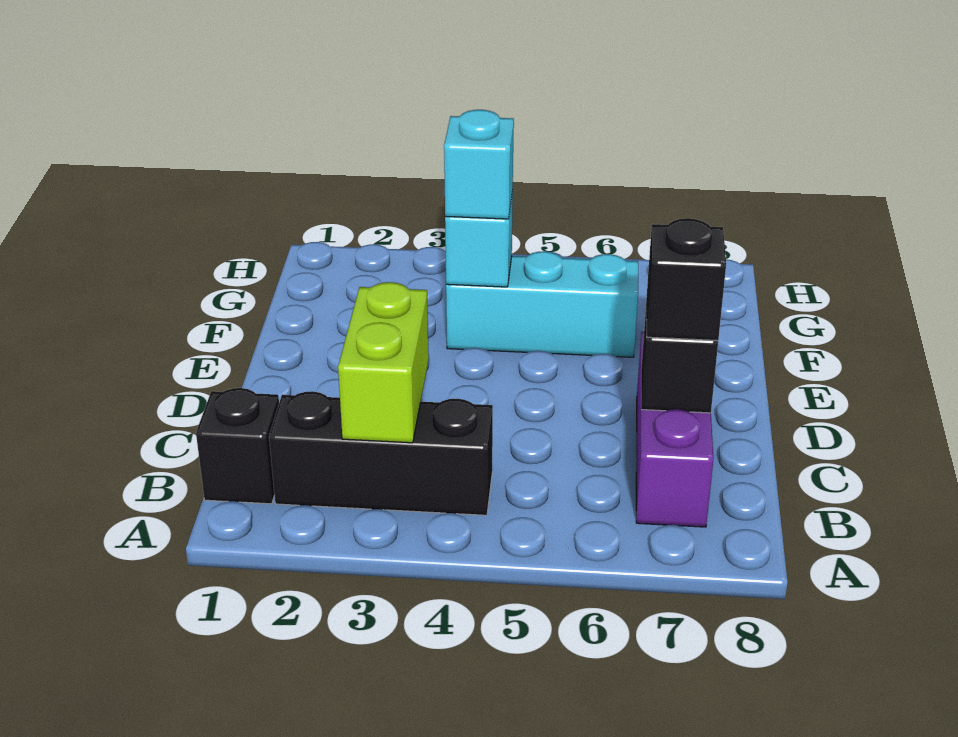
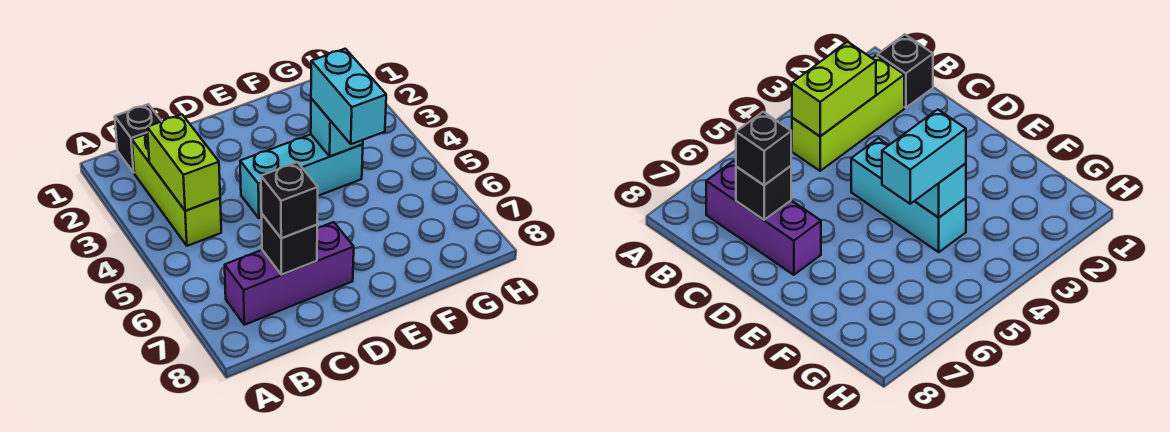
black 1x3 brick [269,391,493,515] -> lime 1x3 brick [132,134,221,246]
lime 1x2 brick [338,282,429,443] -> lime 1x2 brick turned to [147,114,220,211]
cyan 1x3 brick [446,251,638,357] -> cyan 1x3 brick turned to [240,134,363,218]
cyan 1x1 brick [444,110,514,219] -> cyan 1x2 brick [311,49,386,144]

